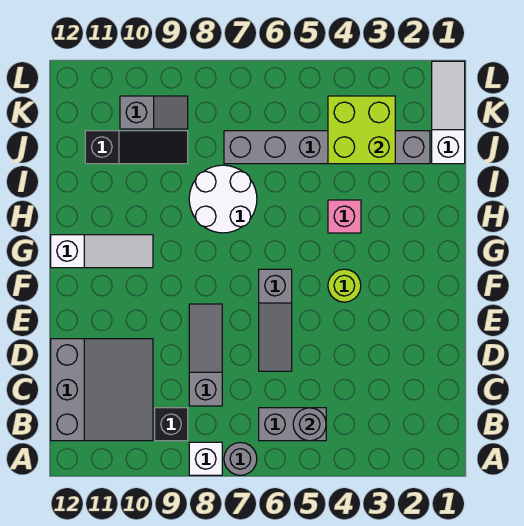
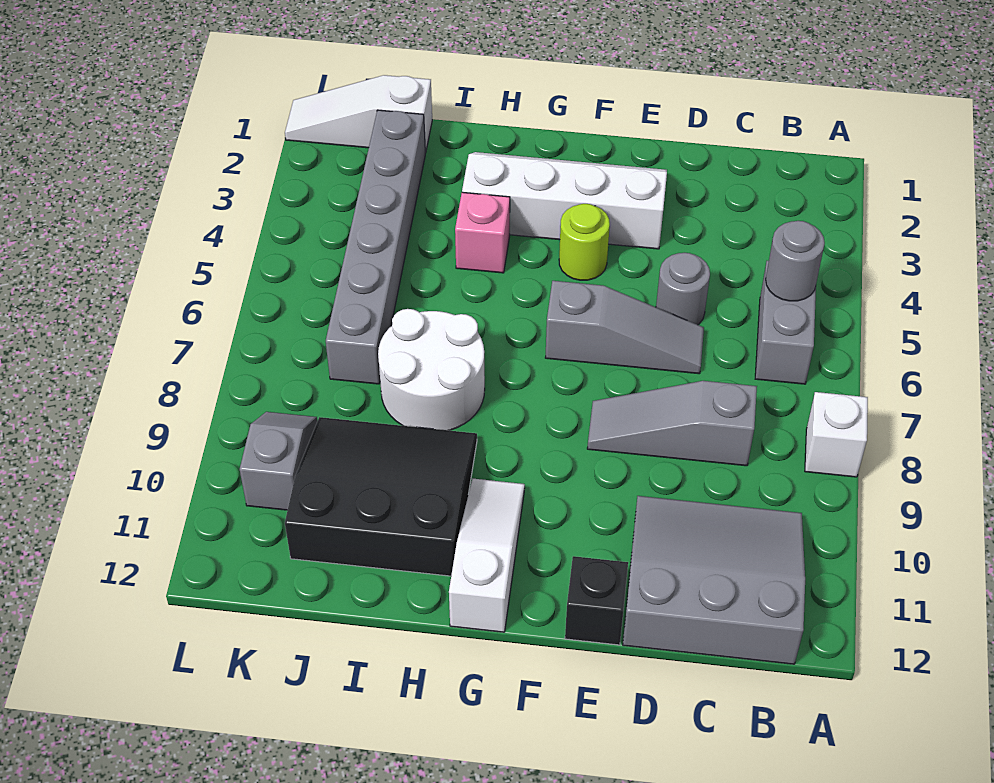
grey 1x1 round brick [224,442,257,475] -> grey 1x1 round brick moved to [656,253,710,325]
black 1x1 brick [155,408,188,441] -> black 1x1 brick moved to [565,556,628,645]
none -> white 2x4 slope [462,152,667,249]
lime 2x2 brick [328,96,395,164] -> none
black 1x3 slope [85,131,188,164] -> black 3x3 slope [285,417,477,576]

